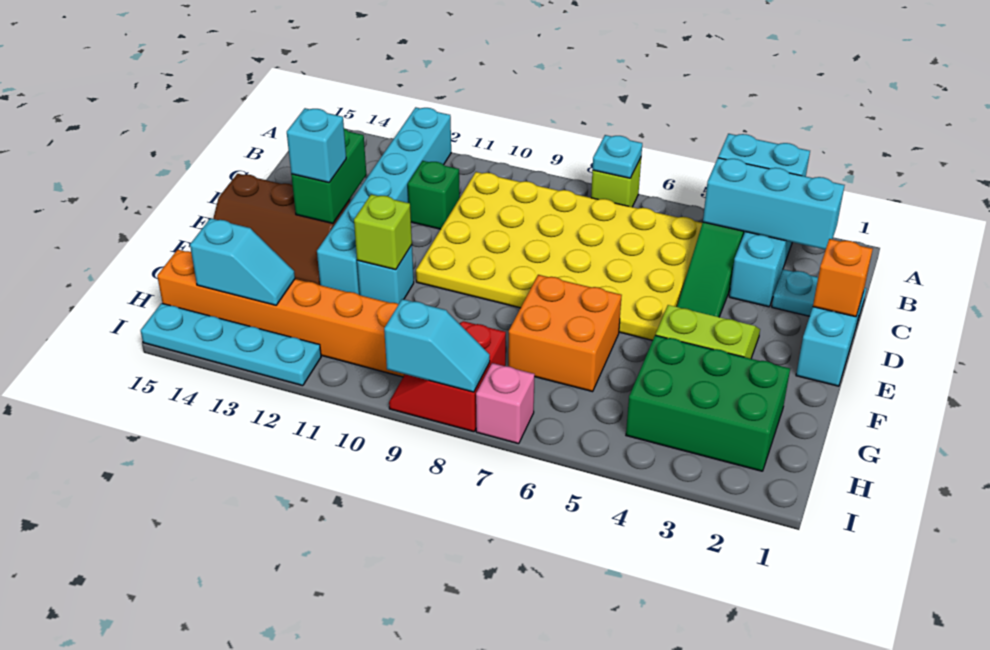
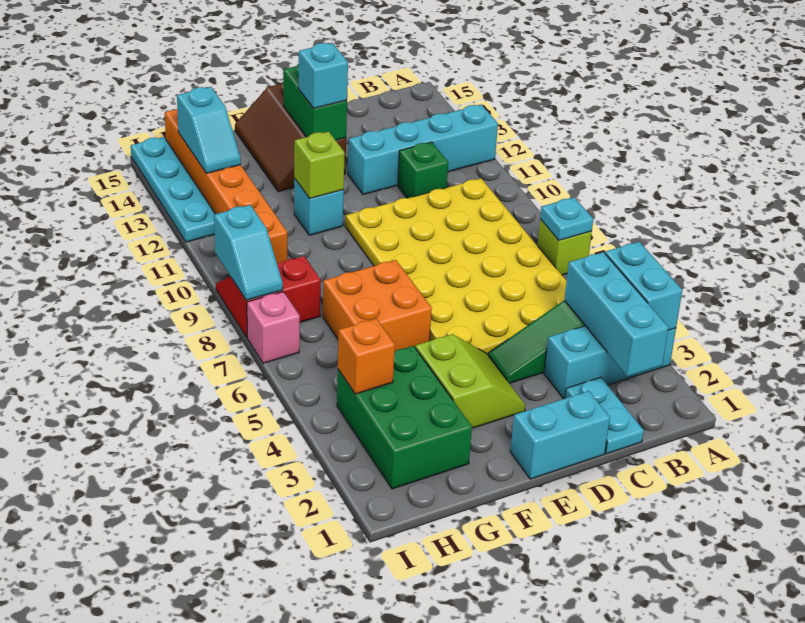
cyan 1x6 brick [317,107,451,295] -> cyan 1x4 brick [348,105,498,195]
orange 1x1 brick [813,239,873,317] -> orange 1x1 brick moved to [338,319,395,394]
green 1x2 brick [291,129,366,223] -> green 1x2 brick turned to [283,64,347,140]

